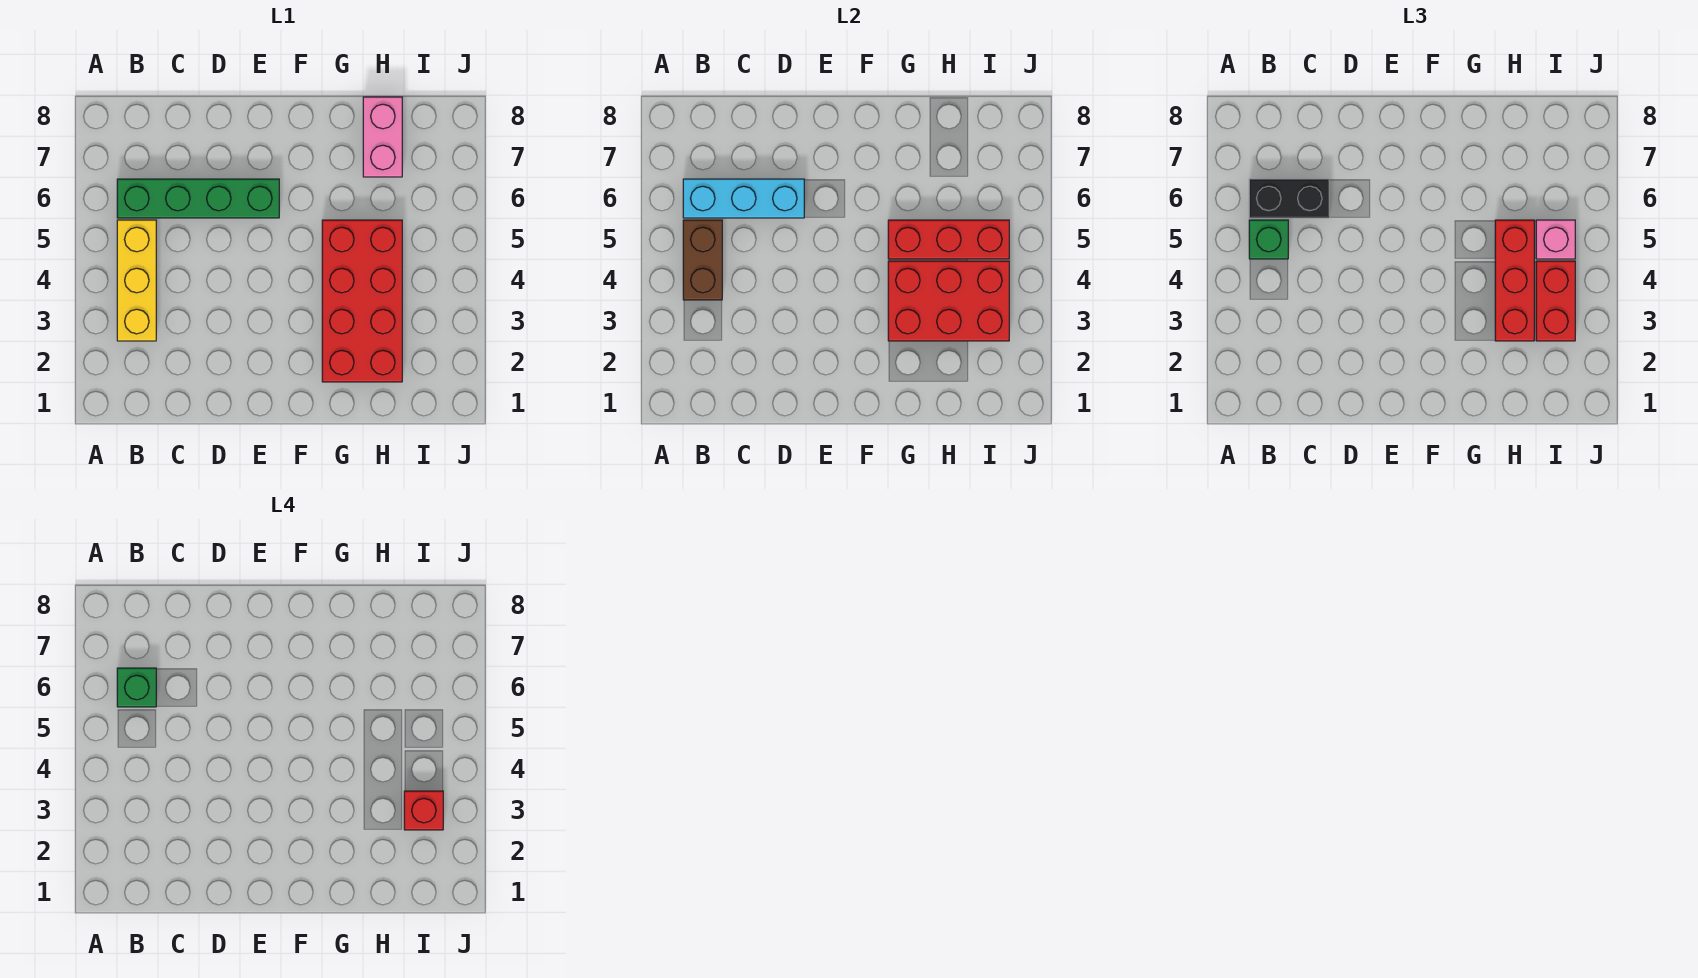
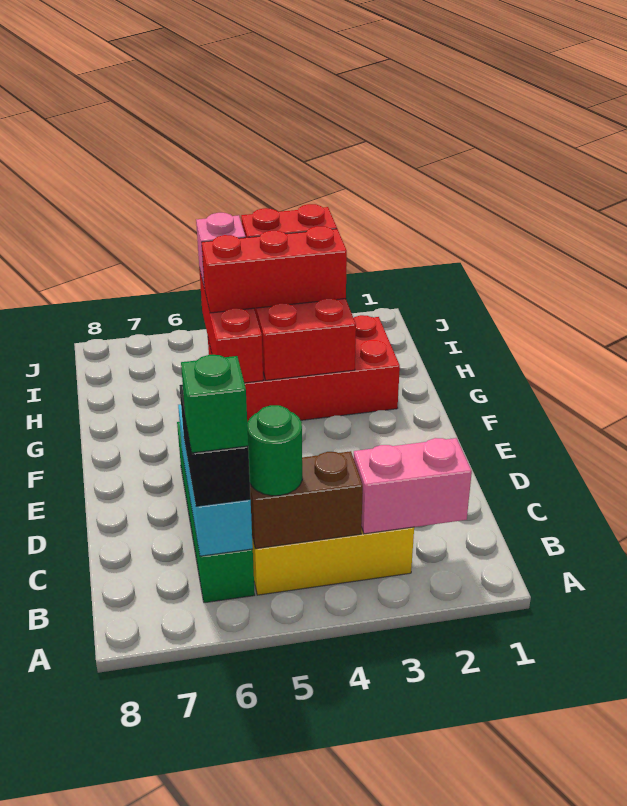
green 1x1 brick [1249,220,1288,259] -> green 1x1 round brick [247,405,302,496]
pink 1x2 brick [363,97,402,177] -> pink 1x2 brick moved to [354,438,472,534]
red 1x1 brick [404,791,443,830] -> none

